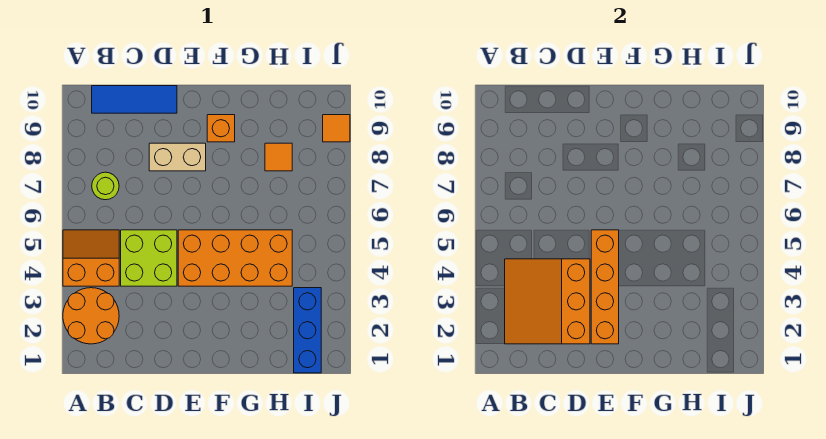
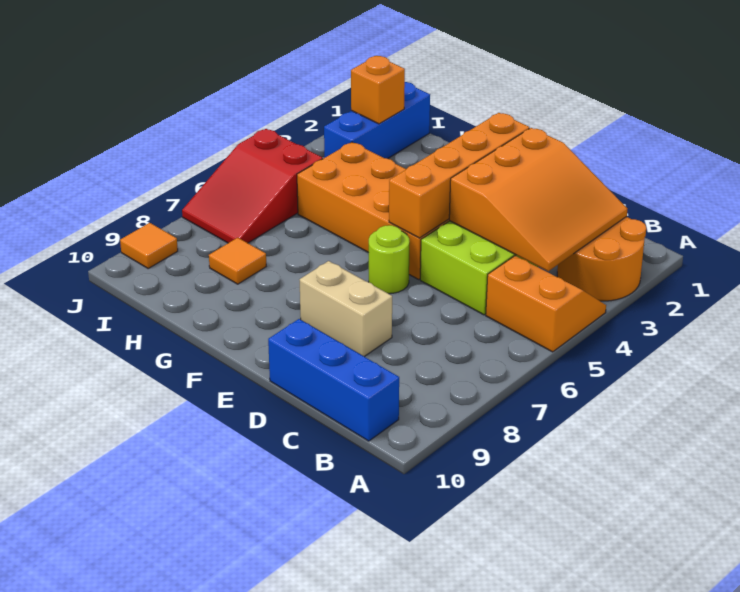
orange 2x2 slope [63,230,119,286] -> orange 2x2 slope turned to [486,256,606,352]
lime 1x1 round brick [92,172,119,200] -> lime 1x1 round brick moved to [369,225,410,294]
blue 1x3 tile [92,86,177,113] -> blue 1x3 brick [268,319,399,441]
orange 1x1 brick [207,115,235,142] -> orange 1x1 brick moved to [351,56,405,124]
none -> red 2x3 slope [182,129,323,243]

